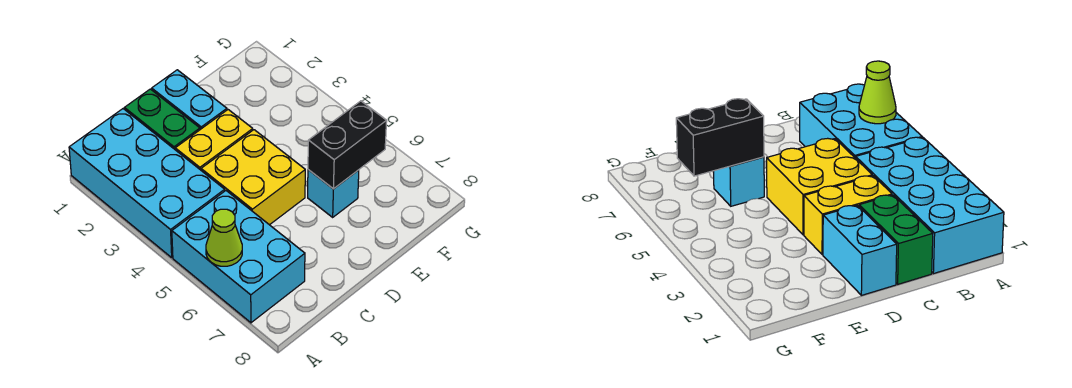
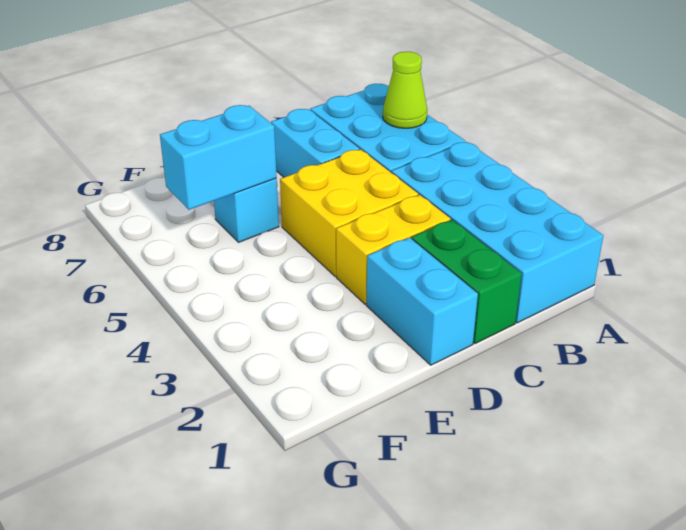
none -> cyan 1x2 brick [271,109,359,177]
black 1x2 brick [308,101,387,189] -> cyan 1x2 brick [160,105,277,210]

